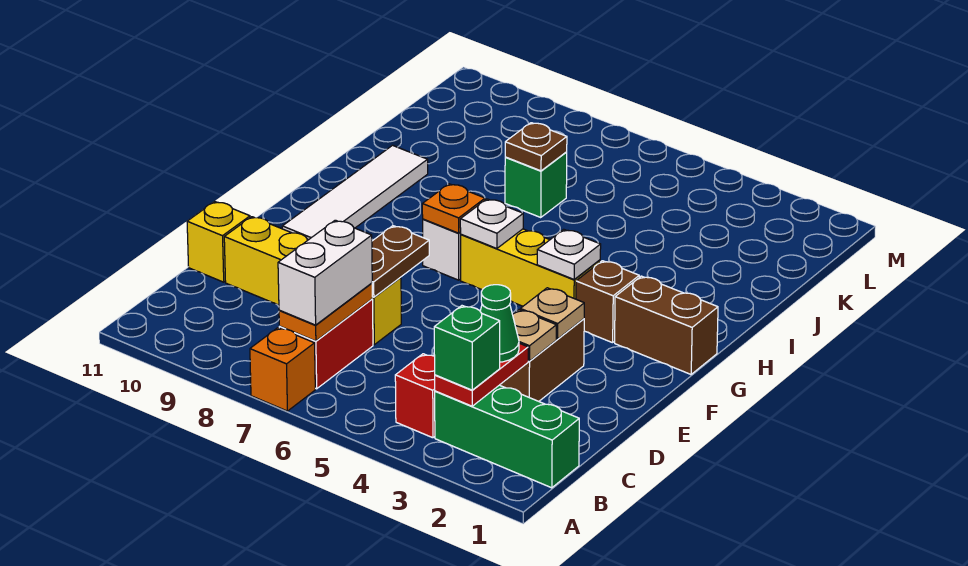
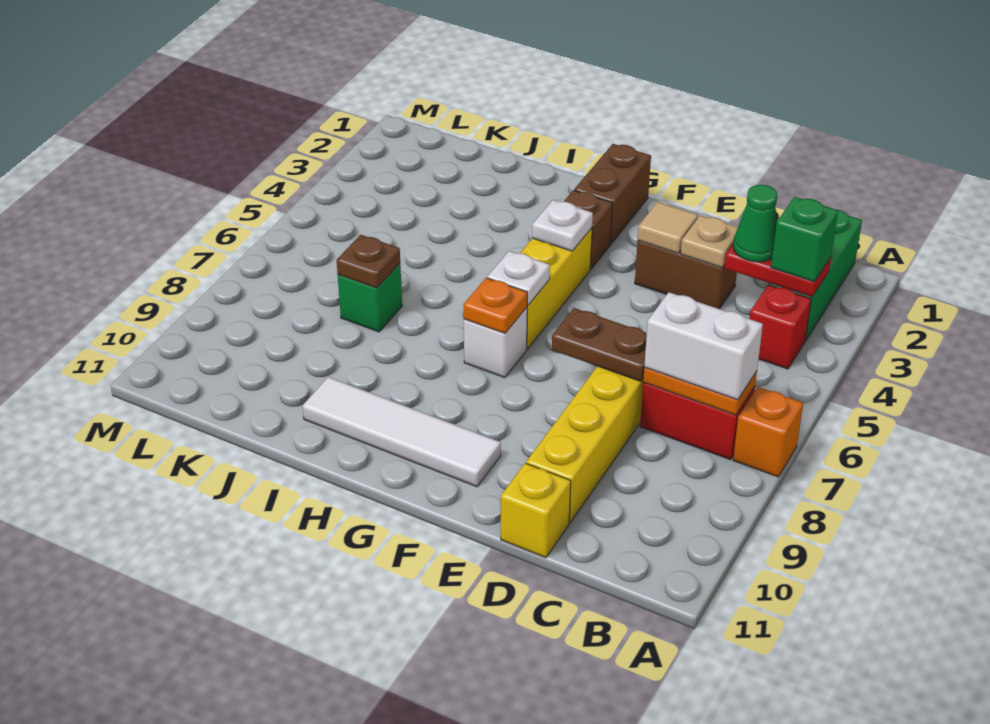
tan 1x1 plate [520,288,584,339] -> tan 1x1 tile [638,202,698,253]

